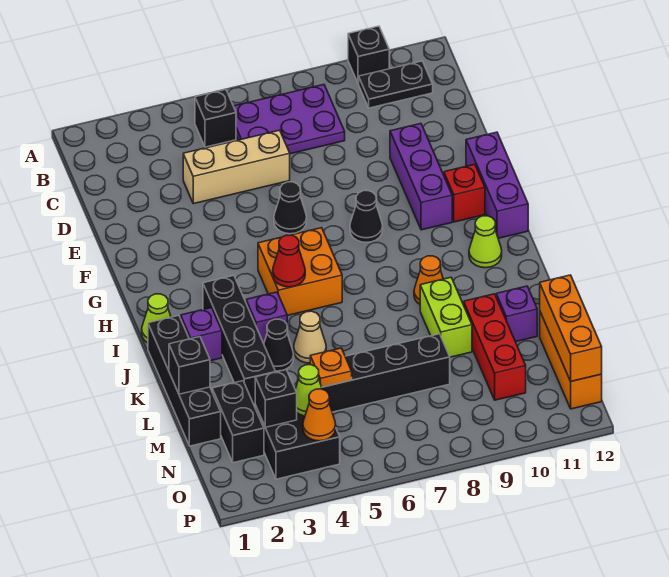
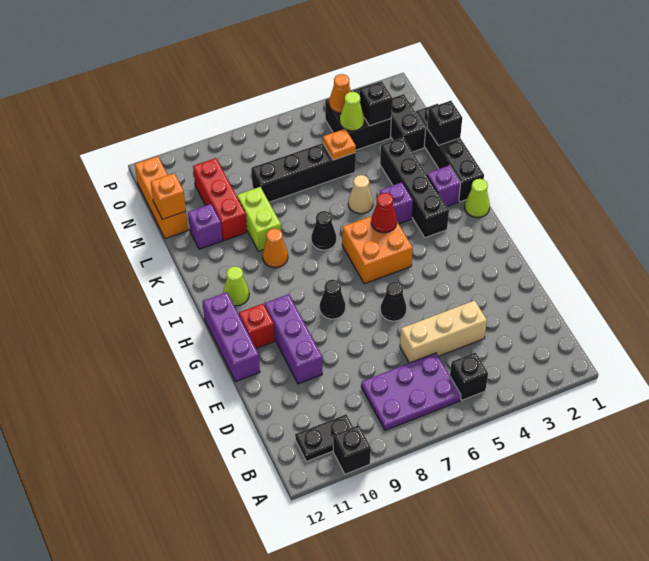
black 1x1 cone [264,319,294,371] -> black 1x1 cone moved to [311,211,336,250]
orange 1x3 brick [540,275,602,381] -> orange 1x1 brick [151,173,186,219]

